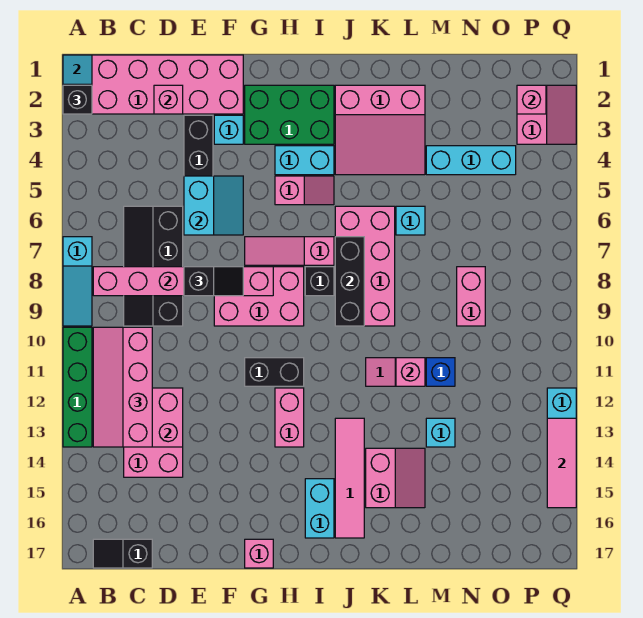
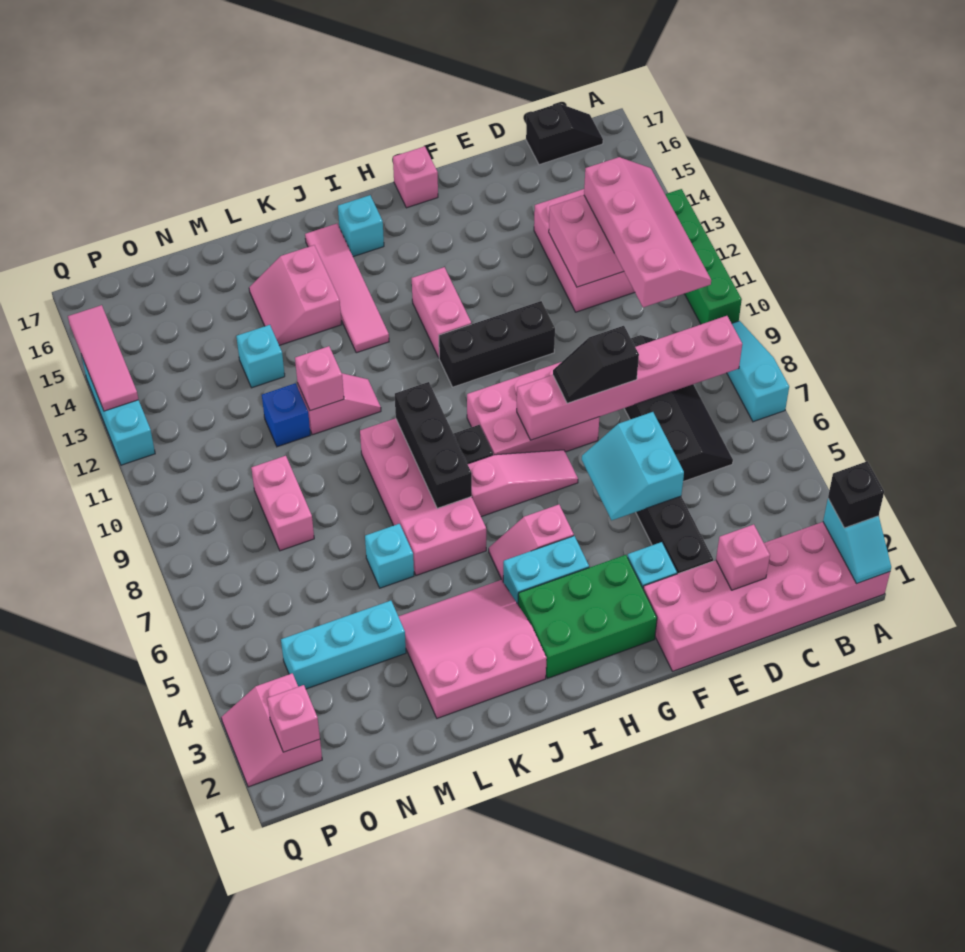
black 1x2 brick [245,358,304,386] -> black 1x3 brick [439,301,555,387]
cyan 1x2 brick [305,479,334,538] -> cyan 1x1 brick [338,195,384,257]

